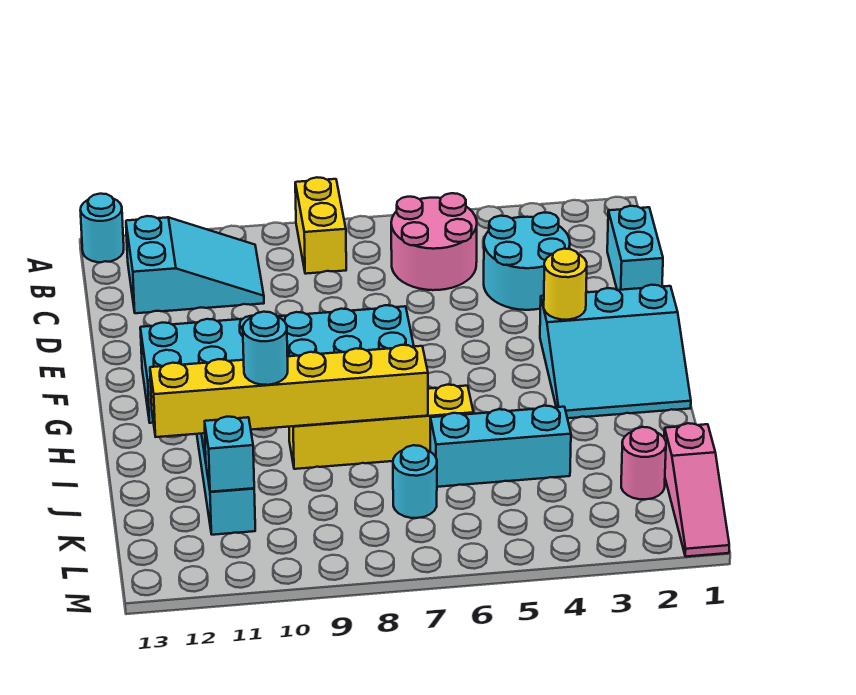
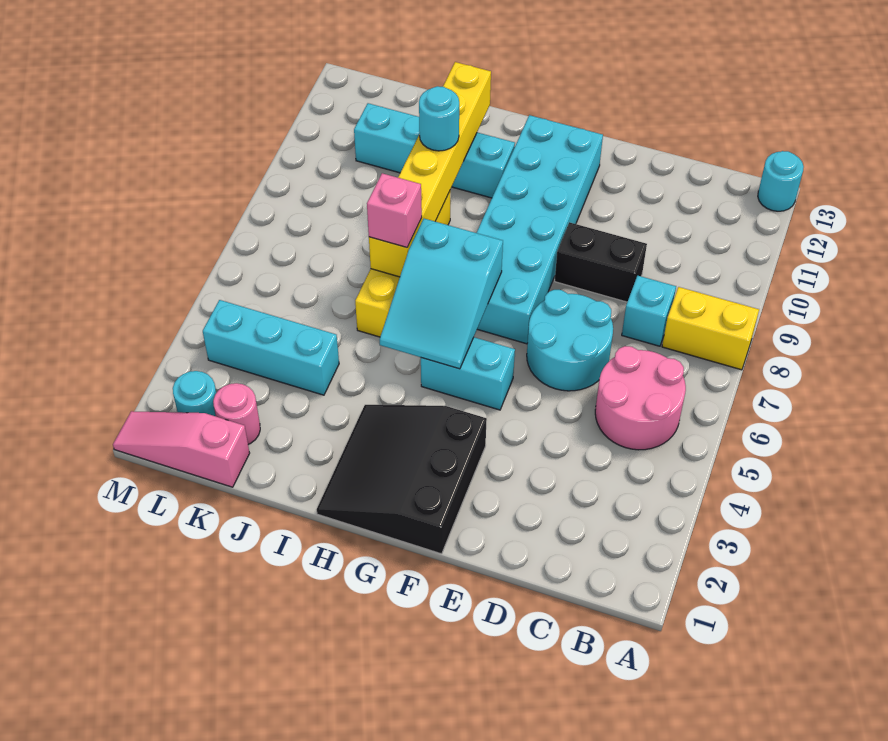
cyan 2x3 slope [126,216,264,313] -> cyan 2x3 slope moved to [380,219,503,369]
cyan 1x2 brick [607,206,663,290] -> cyan 1x2 brick moved to [421,337,515,410]
cyan 2x2 round brick [484,213,570,310] -> cyan 2x2 round brick moved to [527,290,613,391]
none -> black 1x2 brick [555,222,647,302]
cyan 3x3 slope [540,285,691,418] -> black 3x3 slope [317,405,487,554]
yellow 1x1 round brick [544,249,587,320] -> none
none -> pink 1x1 brick [367,173,422,247]
cyan 1x3 brick [430,406,571,487] -> cyan 1x3 brick turned to [203,300,339,395]
cyan 1x1 round brick [393,445,437,518] -> cyan 1x1 round brick moved to [173,371,216,416]
cyan 1x1 brick [205,417,254,492] -> cyan 1x1 brick moved to [622,276,676,346]

